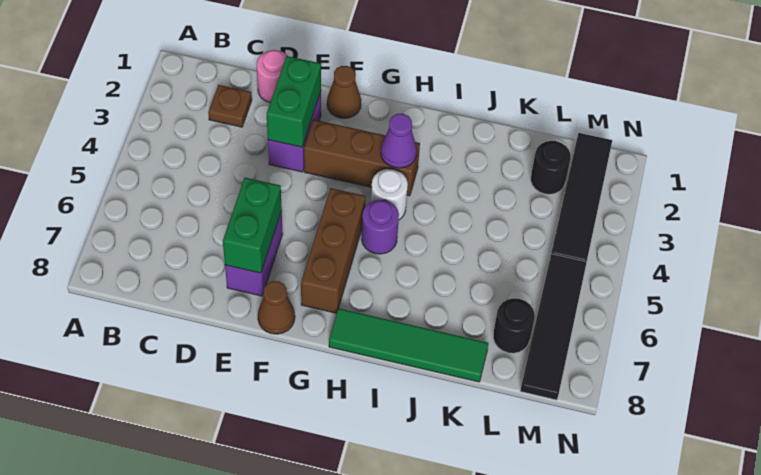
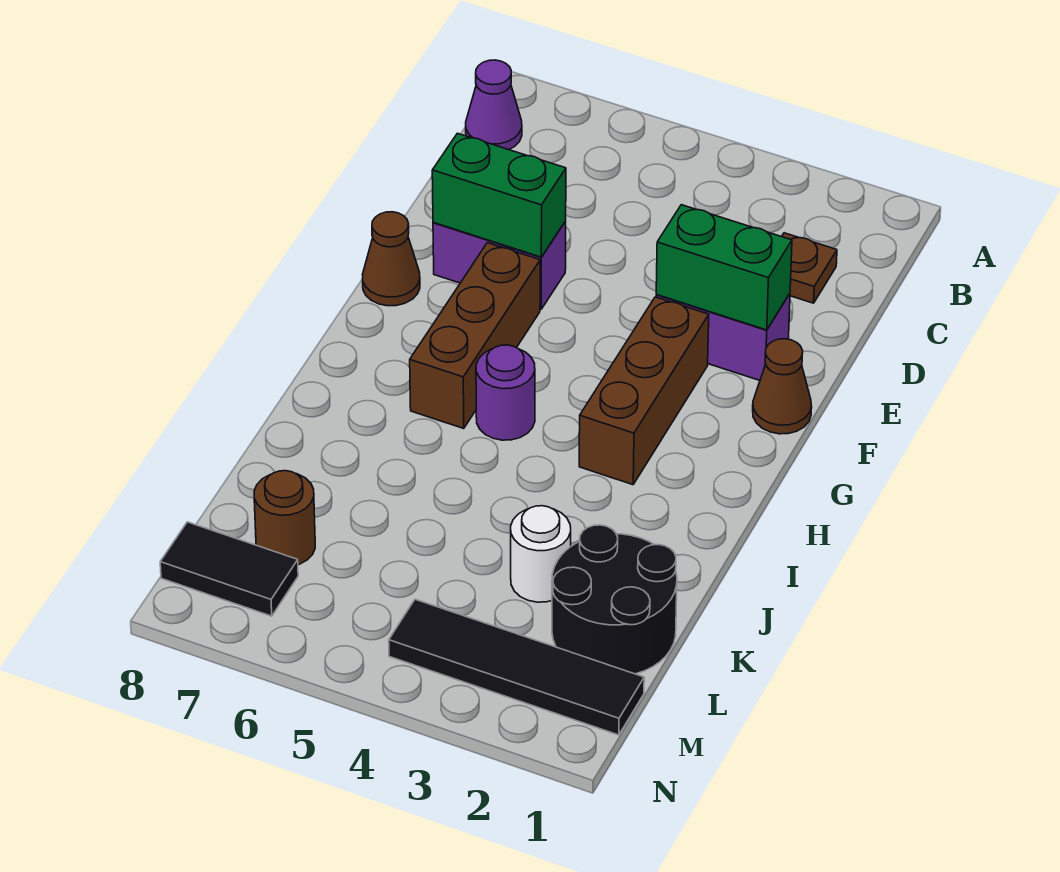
pink 1x1 round brick [257,50,288,102] -> none
brown 1x3 brick [301,188,366,313] -> brown 1x3 brick turned to [410,243,540,428]
purple 1x1 cone [381,114,417,168] -> purple 1x1 cone moved to [466,60,522,150]
white 1x1 round brick [371,169,408,220] -> white 1x1 round brick moved to [511,506,571,602]
green 1x4 tile [329,308,489,382] -> none
black 1x1 round brick [531,141,571,194] -> black 2x2 round brick [552,525,677,674]
black 1x1 round brick [493,298,535,353] -> brown 1x1 round brick [254,471,315,565]
black 1x4 tile [520,254,587,400] -> black 1x2 tile [160,522,298,616]

